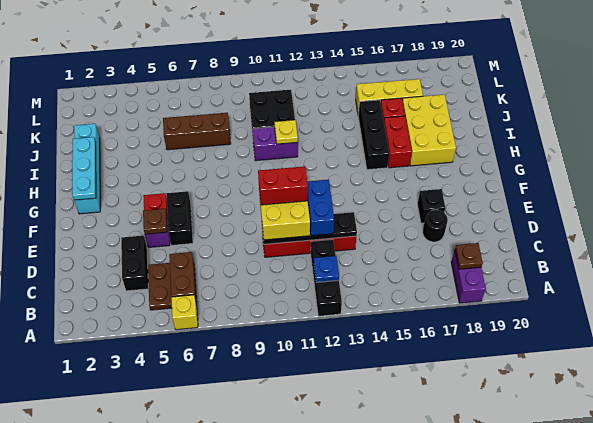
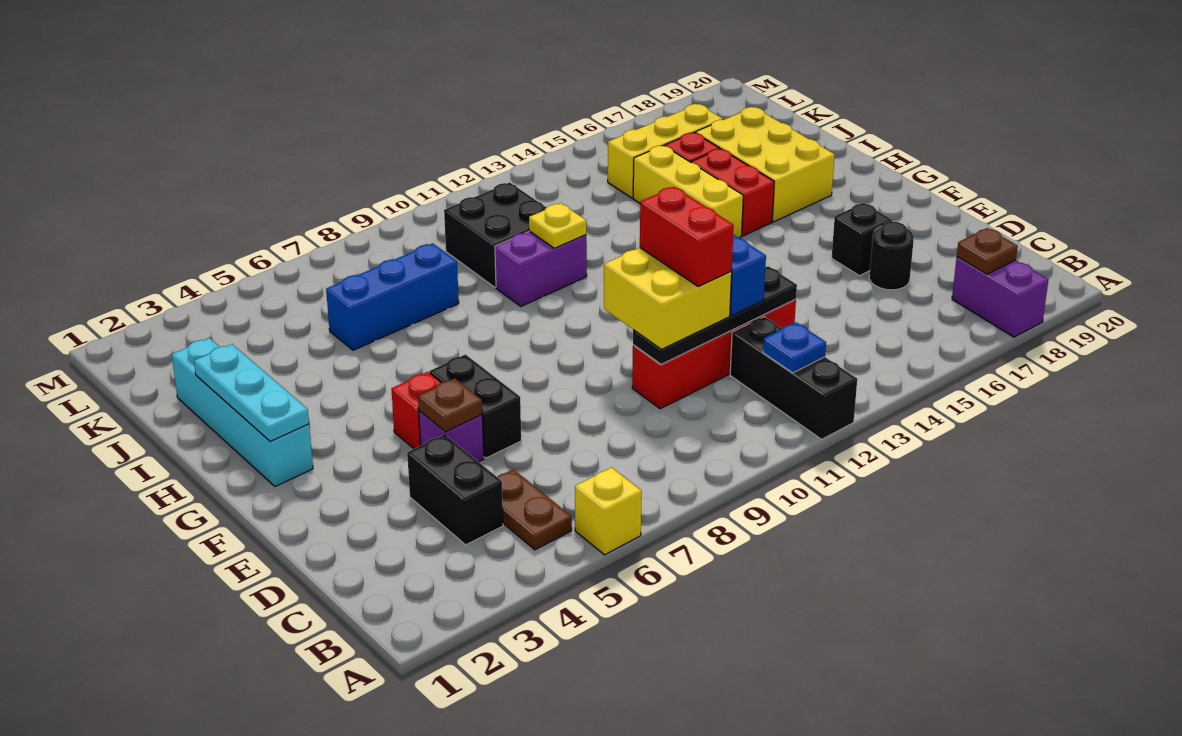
brown 1x2 brick [169,252,197,304] -> none
red 1x2 brick [258,166,308,205] -> red 1x2 brick turned to [640,187,734,286]
black 1x3 brick [358,100,389,170] -> yellow 1x3 brick [633,145,743,238]
brown 1x3 brick [163,113,231,150] -> blue 1x3 brick [326,243,459,350]

